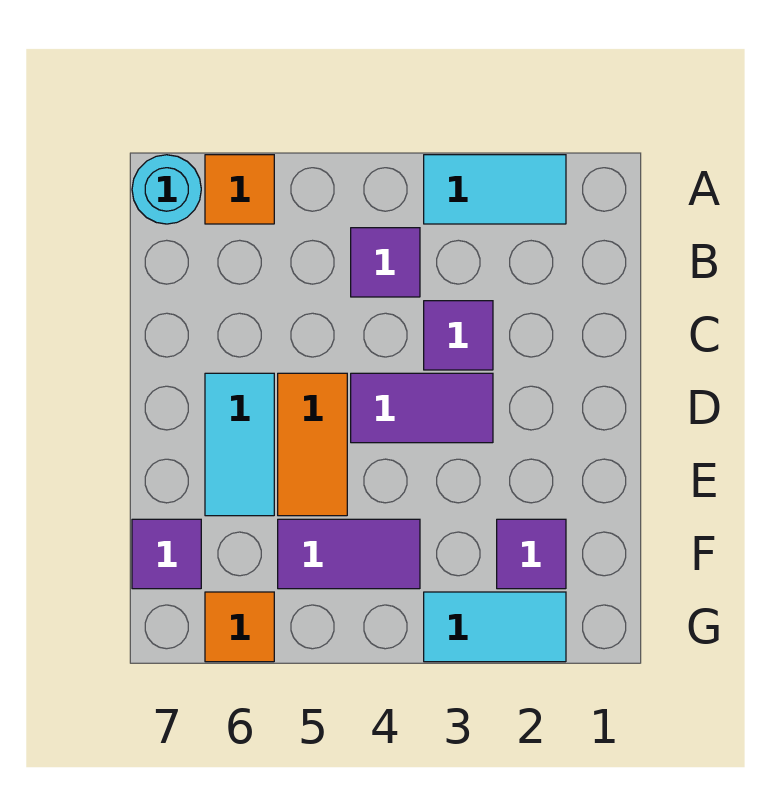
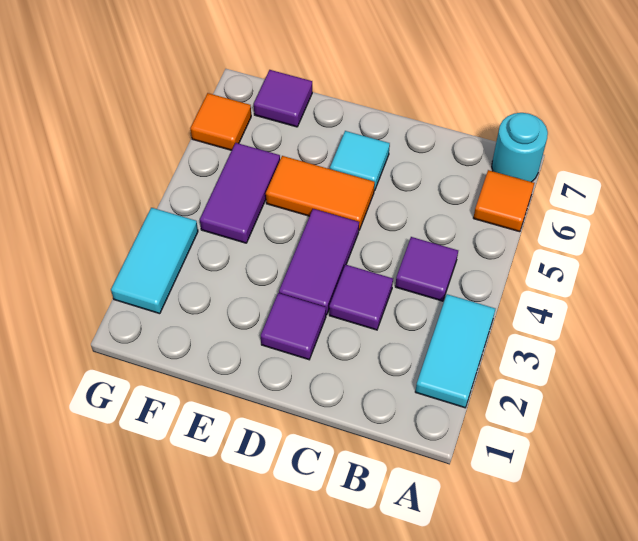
cyan 1x2 tile [205,373,274,516] -> cyan 1x1 tile [330,131,390,191]
purple 1x1 tile [497,519,566,589] -> purple 1x1 tile moved to [261,293,326,360]

